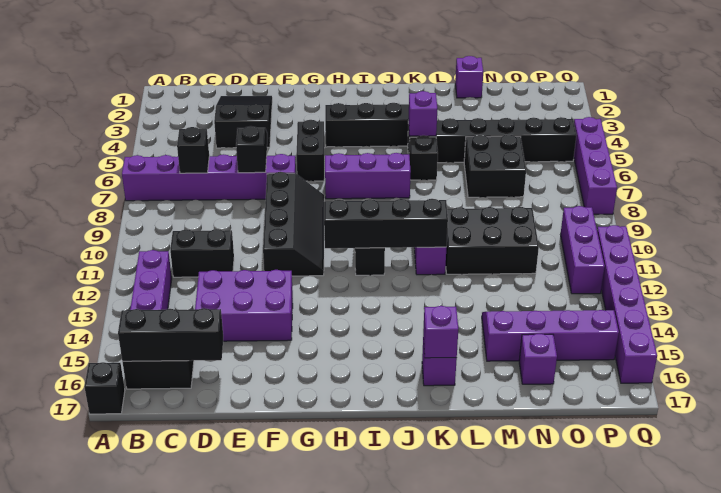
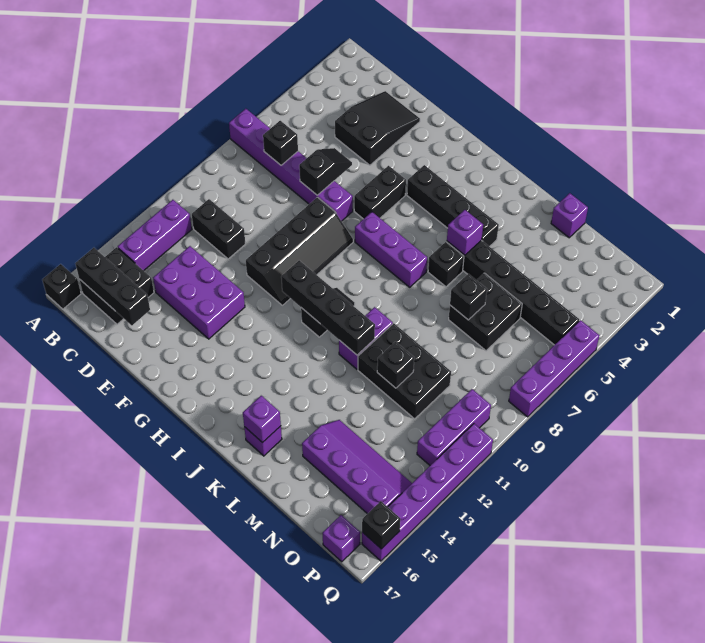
none -> black 1x1 brick [450,274,487,320]
none -> black 1x1 brick [377,342,414,388]
purple 1x1 brick [519,334,557,384] -> purple 1x1 brick moved to [323,515,360,562]
none -> black 1x1 brick [362,501,400,549]

